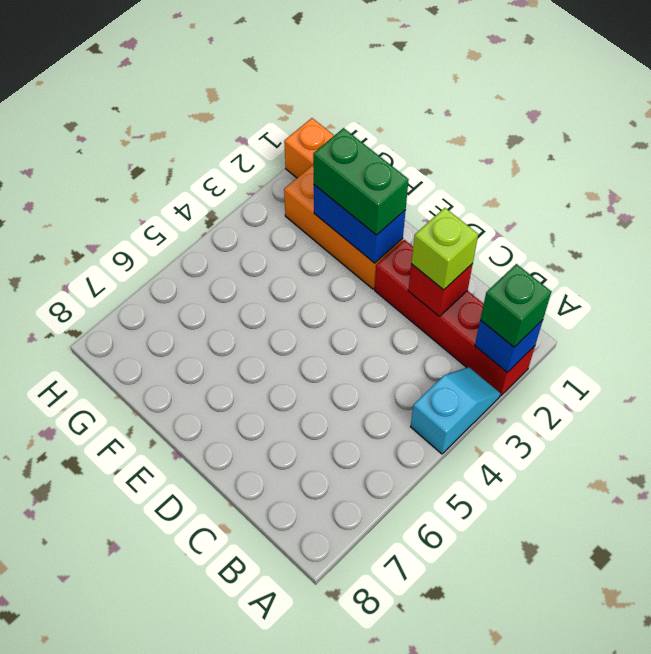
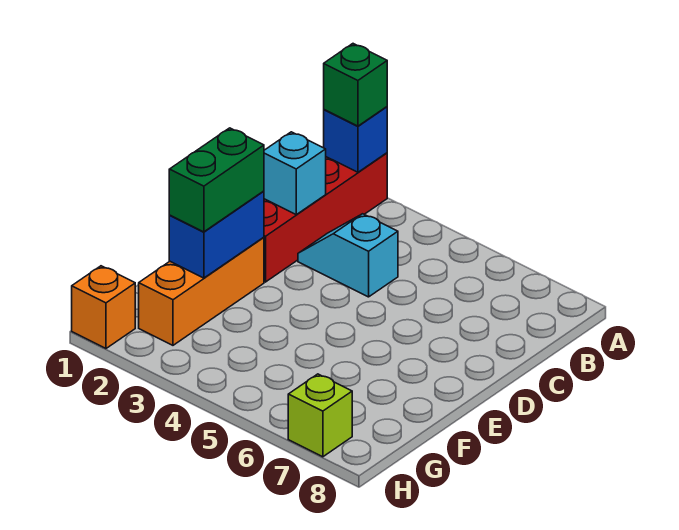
cyan 1x2 slope [411,367,500,454] -> cyan 1x2 slope moved to [298,214,398,297]
red 1x1 brick [408,264,473,316] -> cyan 1x1 brick [264,132,326,214]
lime 1x1 brick [411,208,478,290] -> lime 1x1 brick moved to [288,374,352,457]

